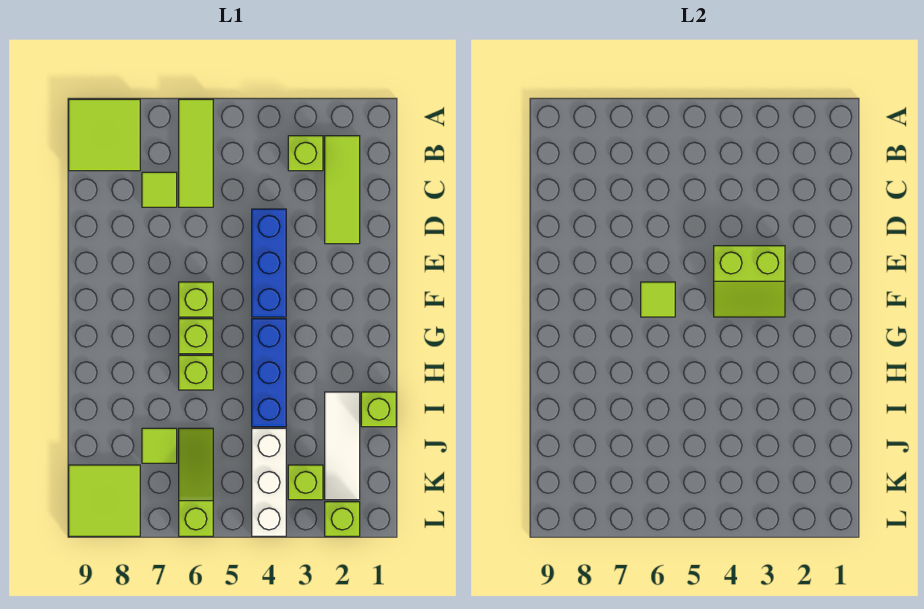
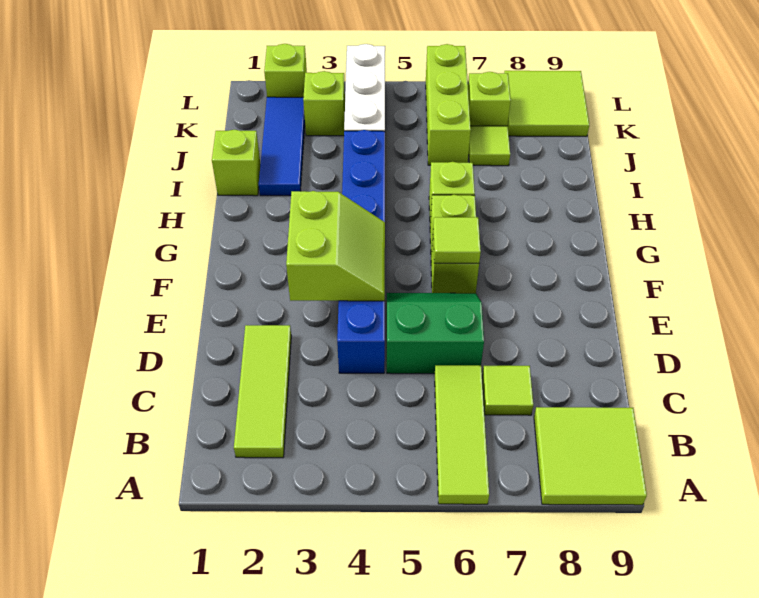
lime 1x1 brick [288,136,323,171] -> lime 1x1 brick moved to [468,72,511,126]
none -> green 2x2 slope [387,293,484,374]
lime 2x2 slope [714,246,785,317] -> lime 2x2 slope turned to [286,191,385,301]
white 1x3 tile [325,392,360,500] -> blue 1x3 tile [259,97,305,196]
lime 1x3 slope [179,428,213,536] -> lime 1x3 brick [426,44,471,165]

